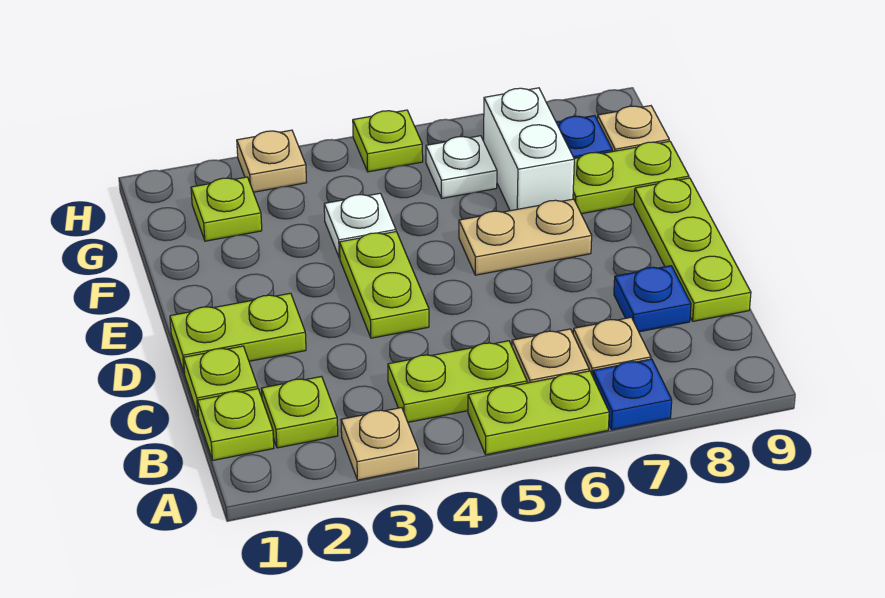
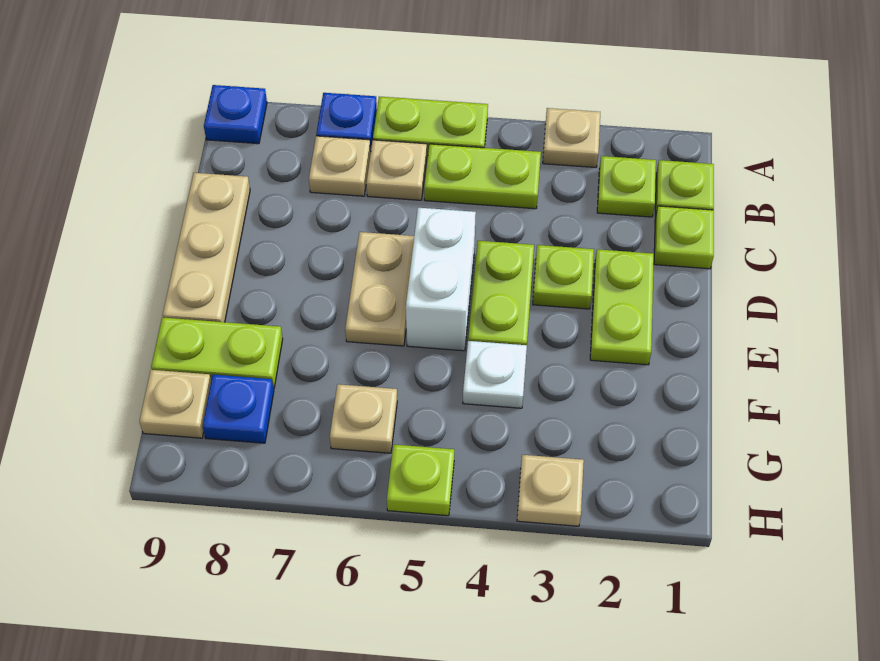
blue 1x1 plate [614,266,691,332] -> blue 1x1 plate moved to [204,85,267,144]
lime 1x3 plate [634,178,751,321] -> tan 1x3 plate [163,173,250,322]
lime 1x2 plate [170,293,306,374] -> lime 1x2 plate turned to [590,249,654,365]
tan 1x2 plate [459,199,592,275] -> tan 1x2 plate turned to [345,232,414,346]
white 1x2 brick [484,88,574,211] -> white 1x2 brick moved to [406,208,476,351]
lime 1x1 plate [191,177,262,241] -> lime 1x1 plate moved to [533,245,594,309]
white 1x1 plate [426,136,497,198] -> tan 1x1 plate [330,384,397,453]

